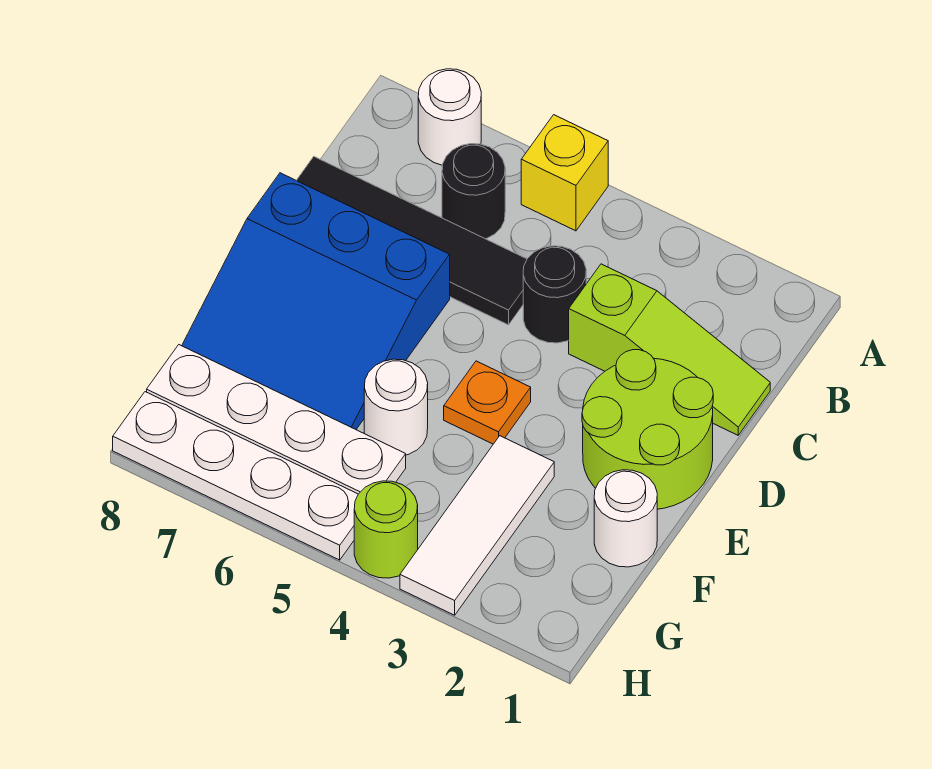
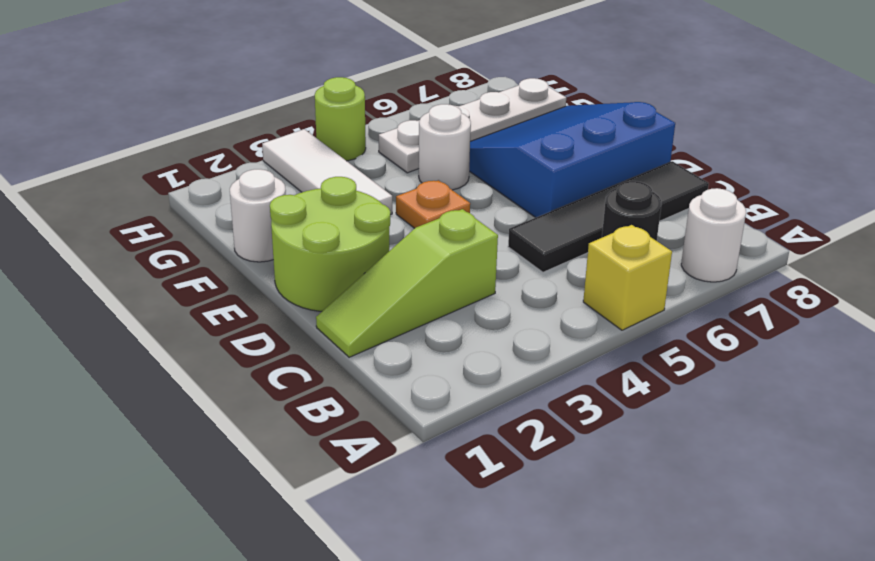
black 1x1 round brick [523,246,586,343] -> none
white 1x4 plate [113,392,358,560] -> none

